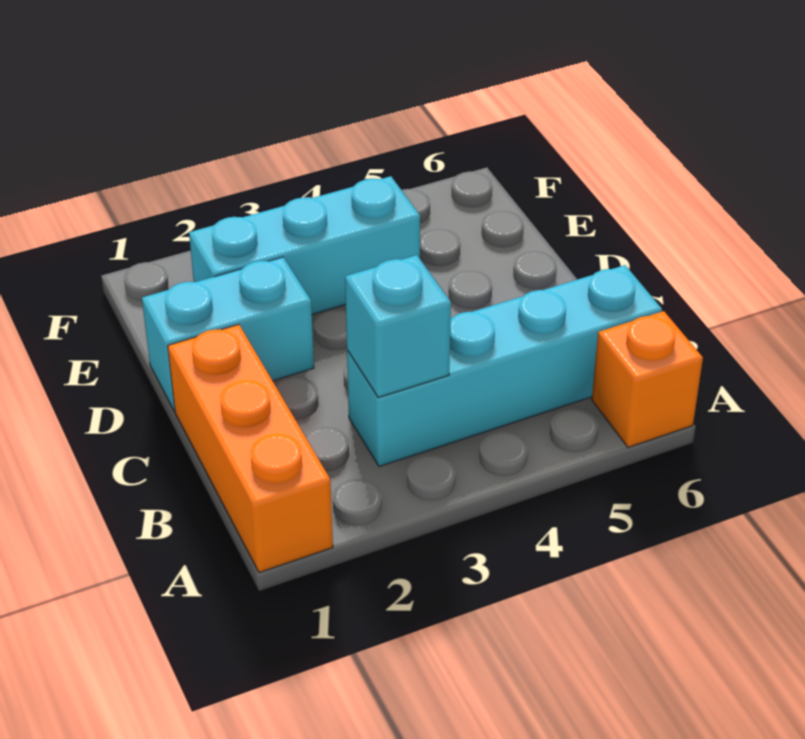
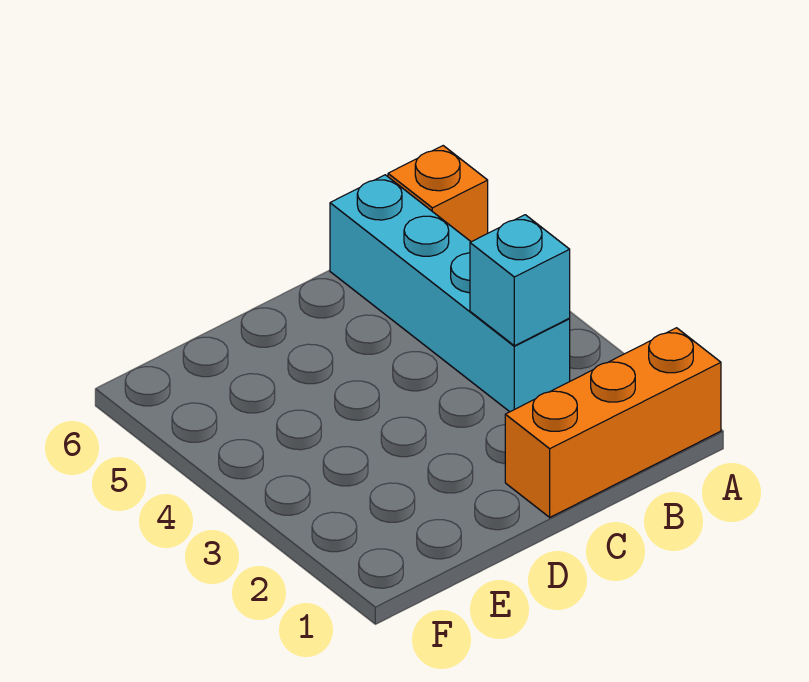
cyan 1x2 brick [142,257,314,411] -> none
cyan 1x3 brick [189,176,420,314] -> none

